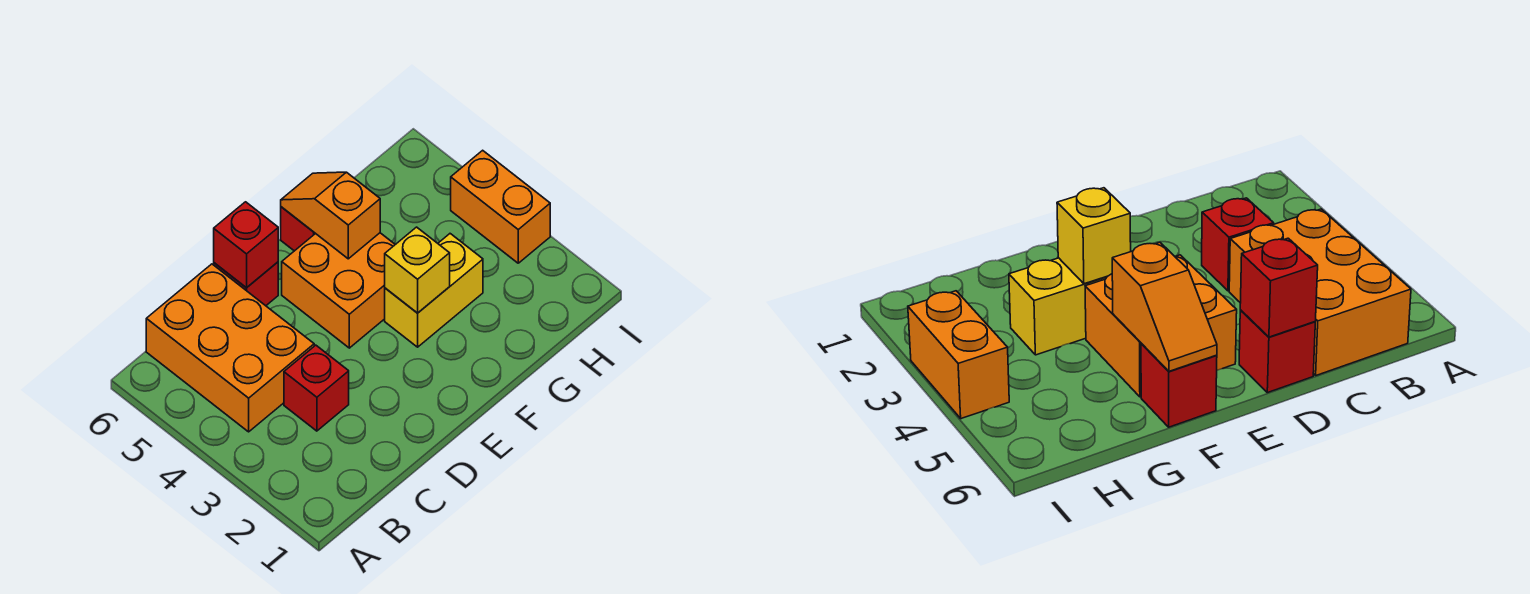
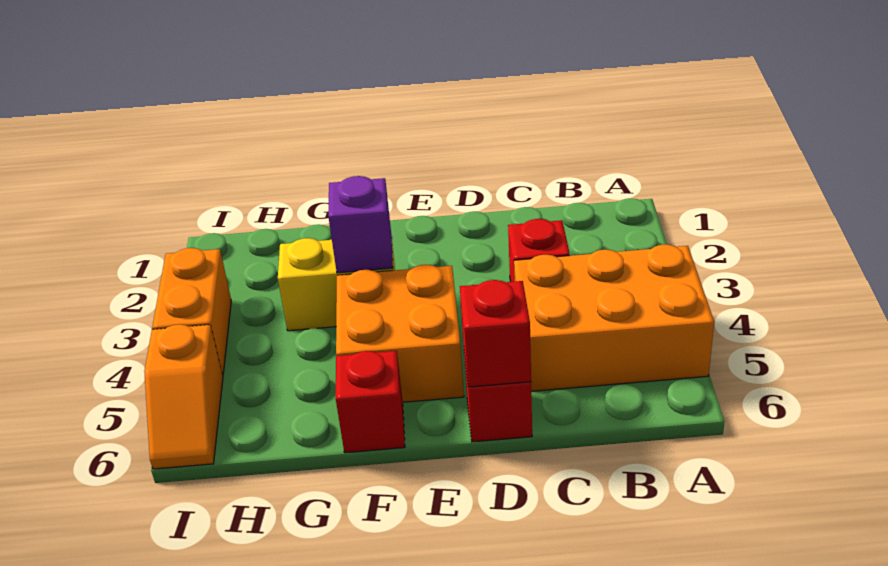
orange 2x3 brick [146,264,314,432] -> orange 2x3 brick turned to [514,244,714,391]
yellow 1x1 brick [385,227,450,313] -> purple 1x1 brick [328,176,393,273]
orange 1x2 slope [281,172,380,259] -> orange 1x2 slope moved to [144,324,223,469]

